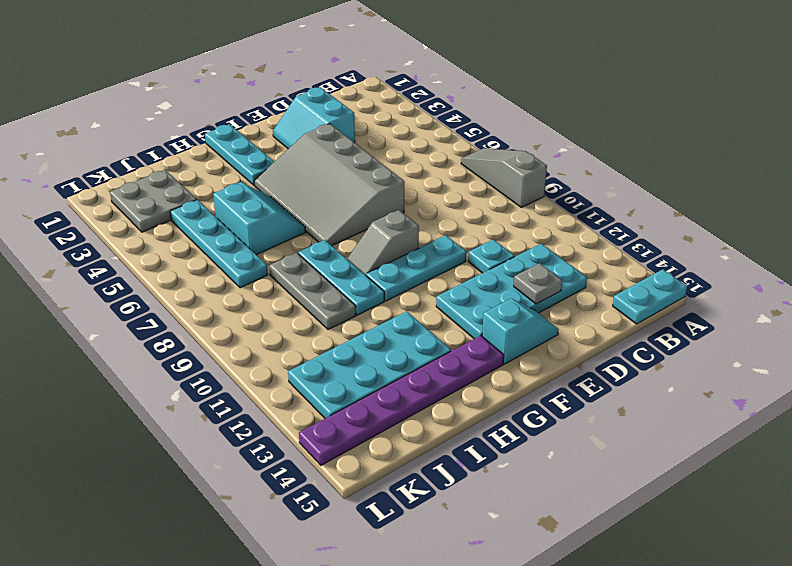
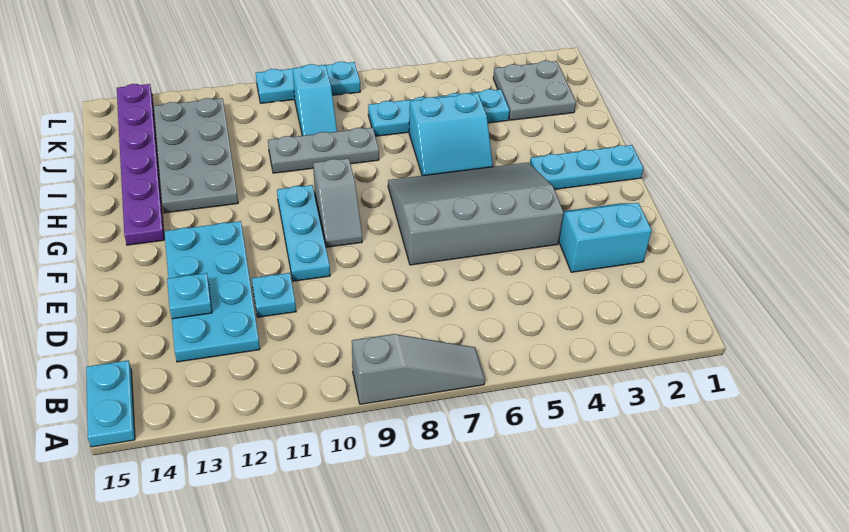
grey 1x1 plate [514,263,562,304] -> cyan 1x1 plate [167,273,212,319]
cyan 1x2 slope [482,299,559,364] -> cyan 1x2 slope moved to [293,64,337,136]
grey 1x2 slope [347,210,419,275] -> grey 1x2 slope turned to [313,158,362,247]
cyan 1x3 plate [298,240,384,315] -> cyan 1x3 plate moved to [256,62,360,103]
cyan 2x4 plate [288,311,451,418] -> grey 2x4 plate [154,98,238,213]

